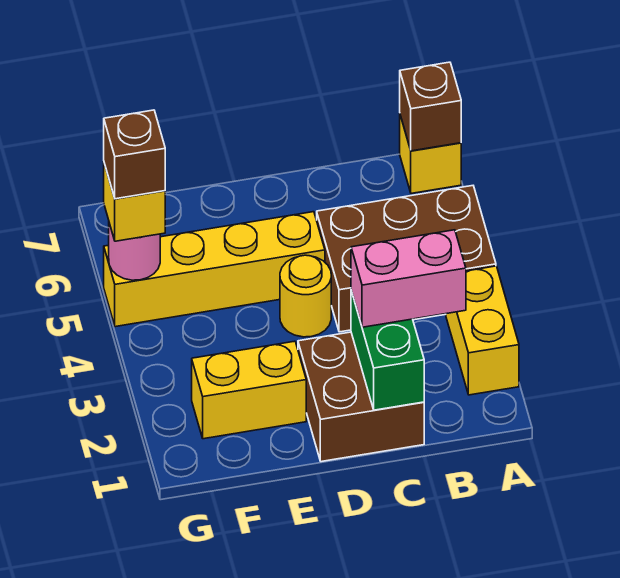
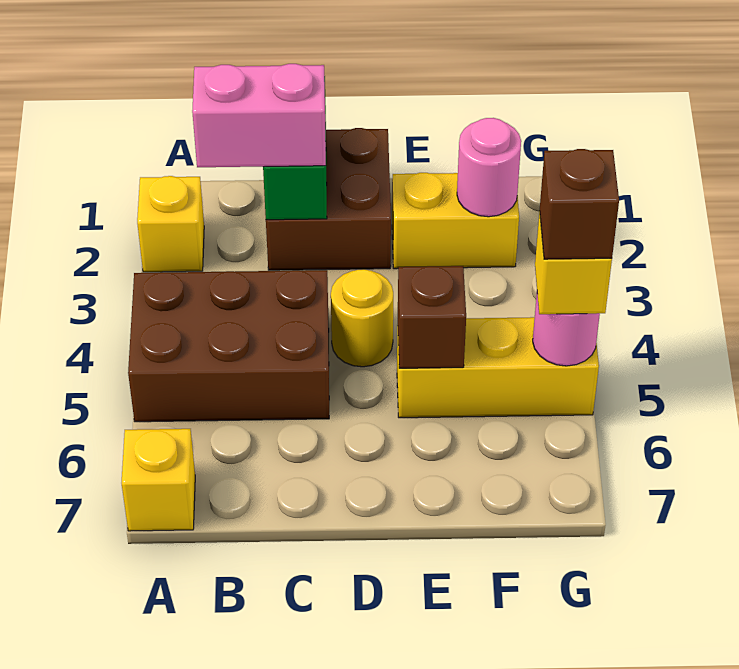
yellow 1x2 brick [446,266,519,395] -> yellow 1x1 brick [137,176,204,272]
brown 1x1 brick [400,62,461,151] -> brown 1x1 brick moved to [398,266,466,368]
yellow 1x4 brick [104,212,325,327] -> yellow 1x3 brick [397,317,599,418]
none -> pink 1x1 round brick [457,118,521,217]

